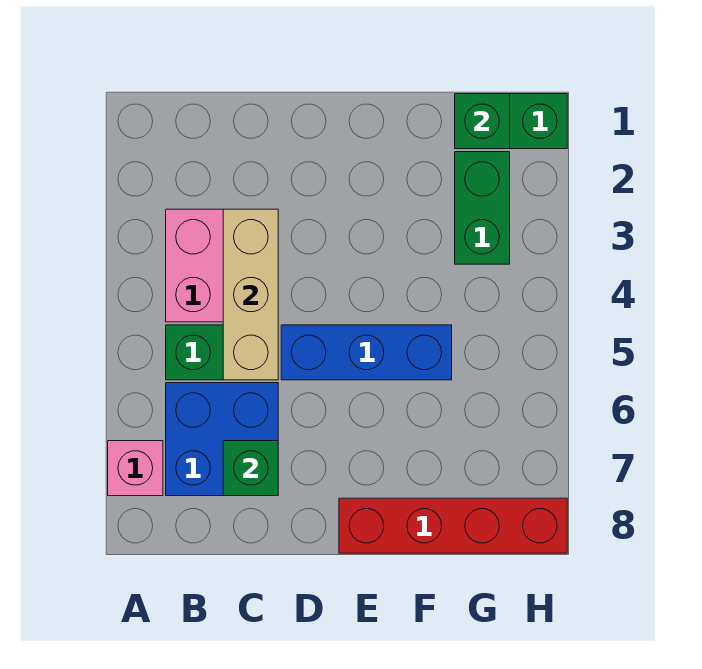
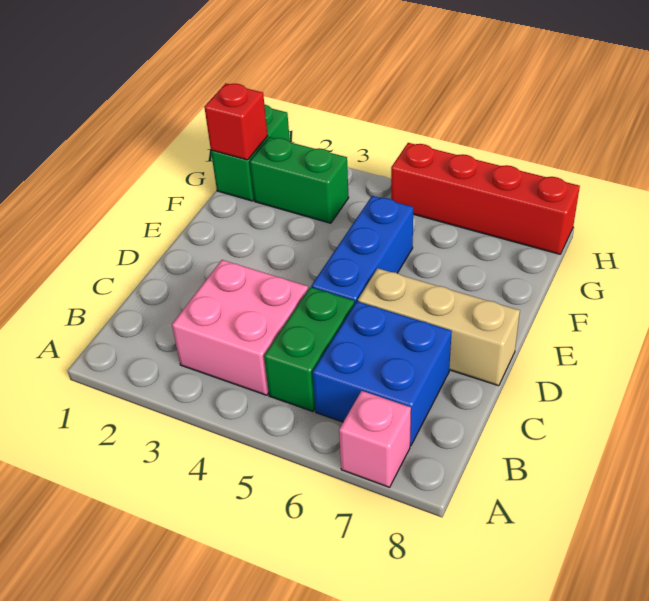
tan 1x3 brick [223,209,278,380] -> tan 1x3 brick moved to [358,268,520,386]
green 1x1 brick [223,441,278,496] -> none
red 1x4 brick [339,498,567,553] -> red 1x4 brick turned to [391,143,580,254]
green 1x1 brick [455,94,510,149] -> red 1x1 brick [204,83,268,160]

